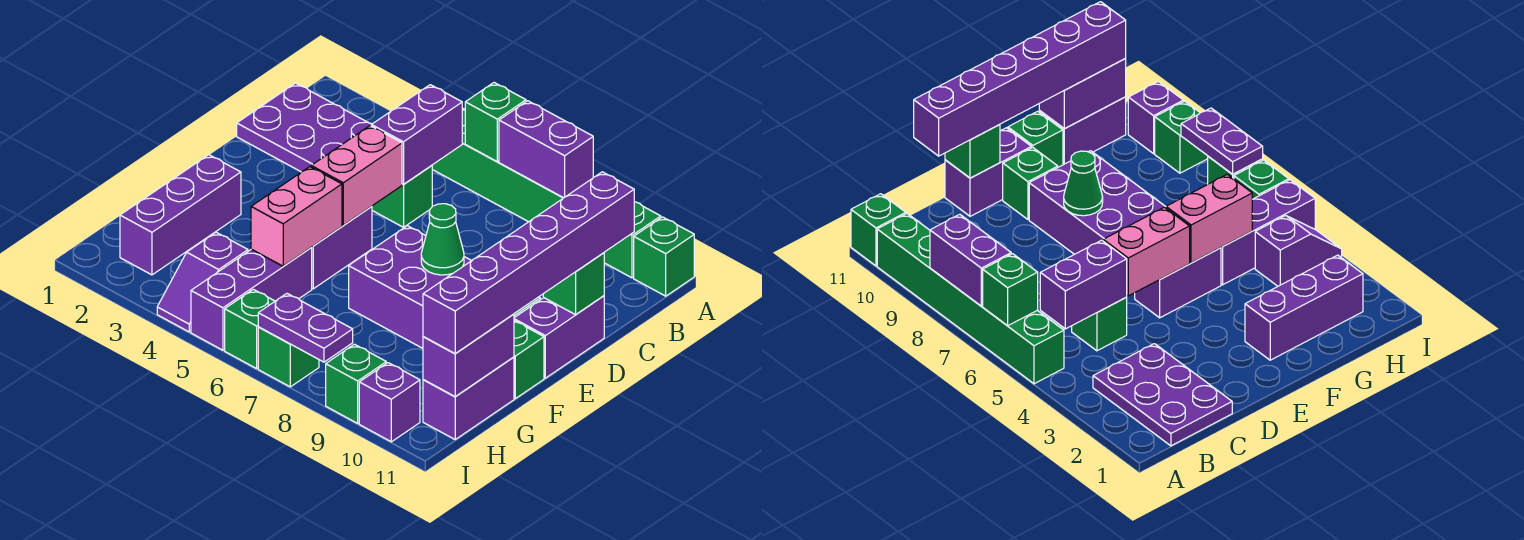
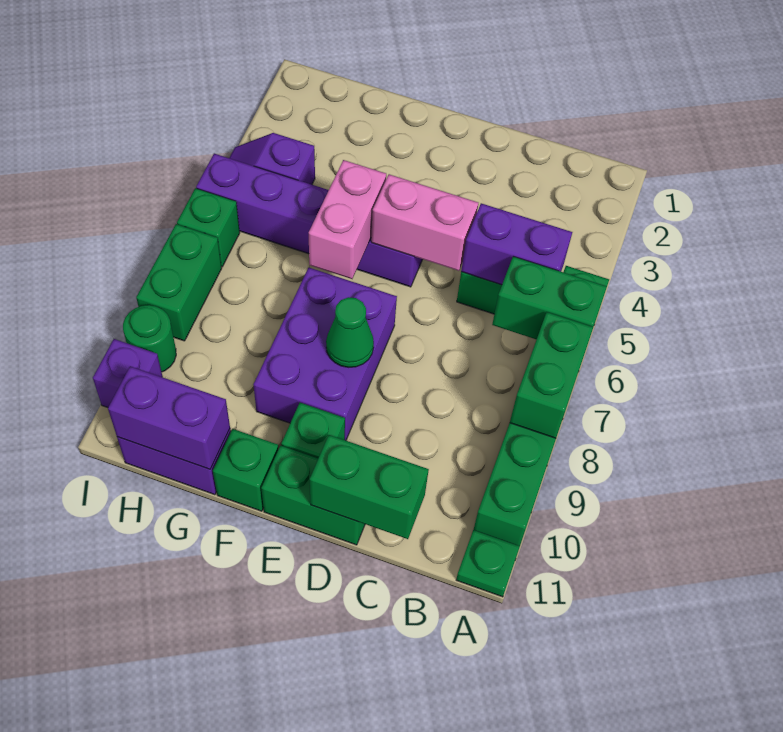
green 1x1 brick [465,83,526,162] -> green 1x2 brick [492,256,607,339]
purple 1x2 brick [499,101,593,198] -> green 1x2 brick [510,312,593,438]
green 1x1 brick [634,217,694,296] -> green 1x1 plate [456,530,520,597]
purple 2x3 plate [237,83,372,172] -> none
purple 1x6 brick [423,172,634,354] -> none
purple 1x2 brick [514,296,604,378] -> green 1x2 brick [261,446,365,545]
green 1x1 brick [543,253,604,315] -> green 1x2 brick [310,435,429,539]
purple 1x3 brick [120,155,241,275] -> none
pink 1x2 brick [251,167,342,266] -> pink 1x2 brick turned to [309,160,386,279]
green 1x1 brick [258,327,319,387] -> green 1x2 brick [136,224,222,341]
purple 1x2 plate [258,294,353,362] -> none
green 1x1 brick [326,344,386,423] -> green 1x1 round brick [123,305,176,372]

